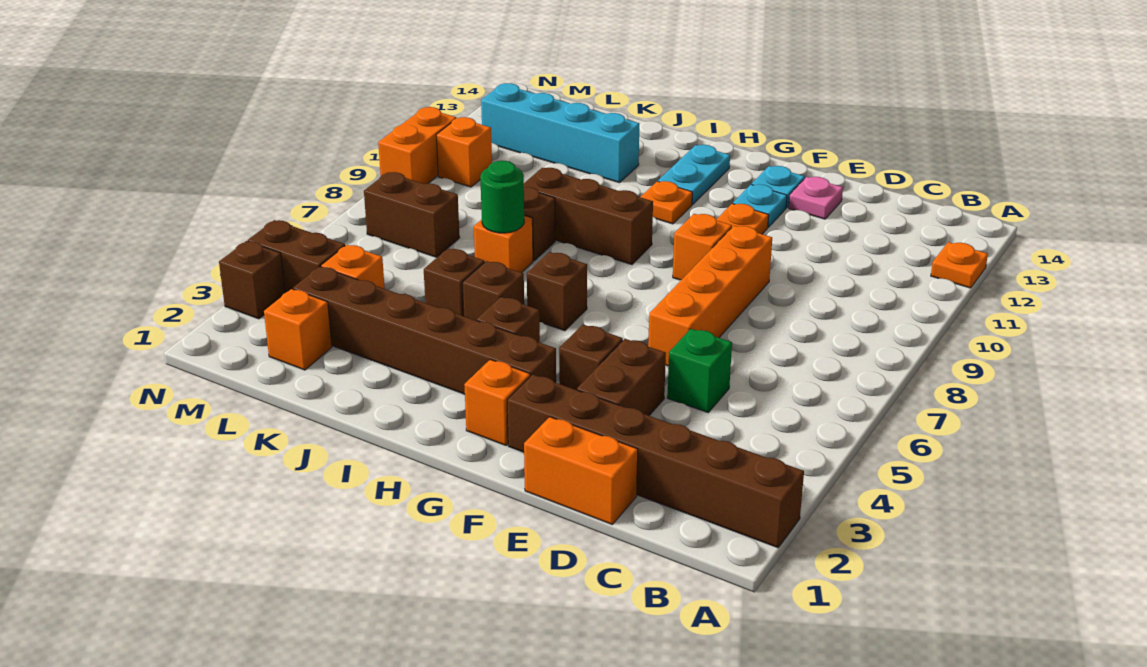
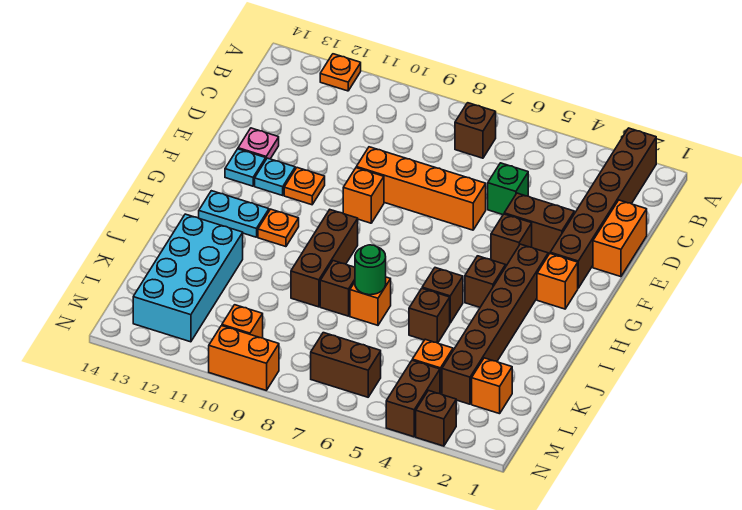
brown 1x1 brick [527,252,587,331] -> brown 1x1 brick moved to [455,103,496,158]
cyan 1x4 brick [481,83,639,183] -> cyan 2x4 brick [133,214,243,342]
brown 1x2 brick [364,172,460,257] -> brown 1x2 brick turned to [311,333,381,397]

